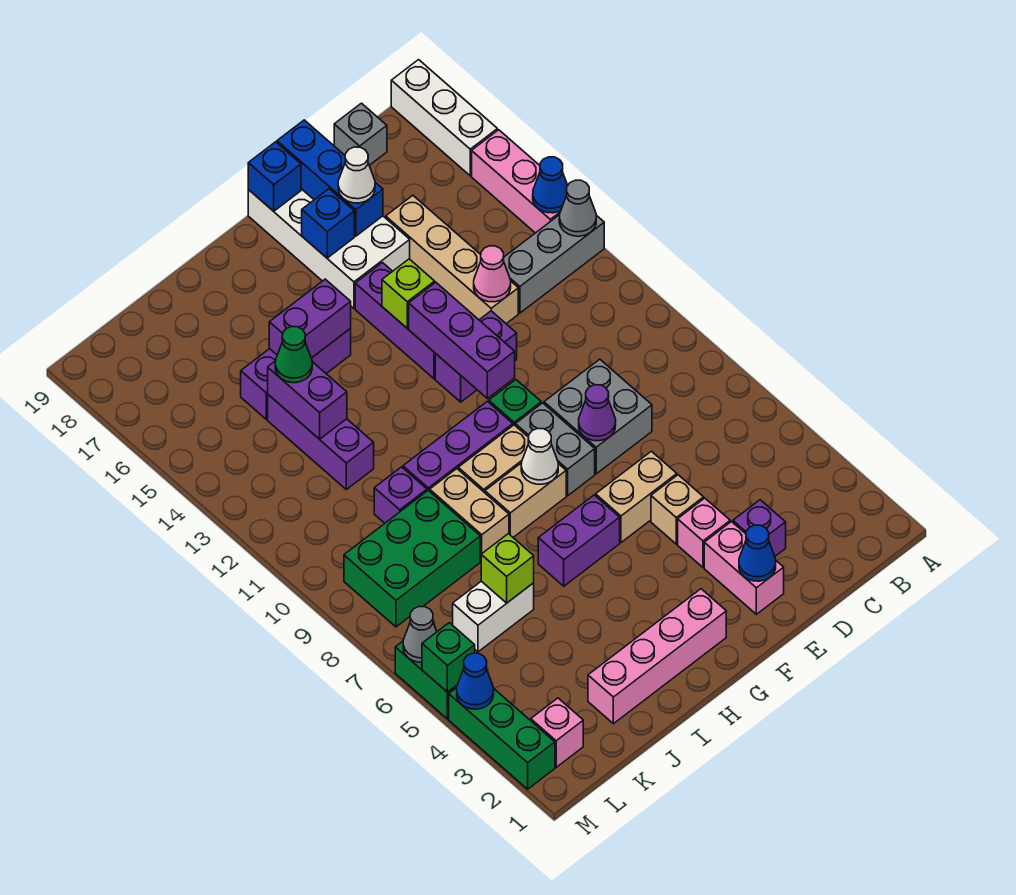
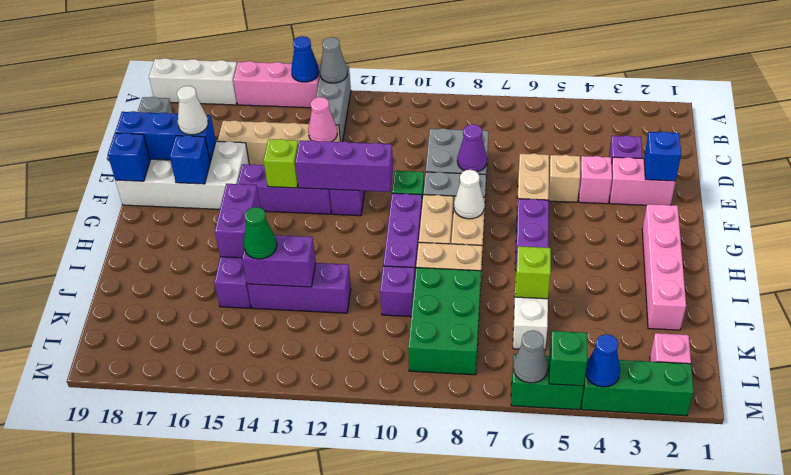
blue 1x1 cone [739,525,776,581] -> blue 1x1 brick [644,132,681,181]

